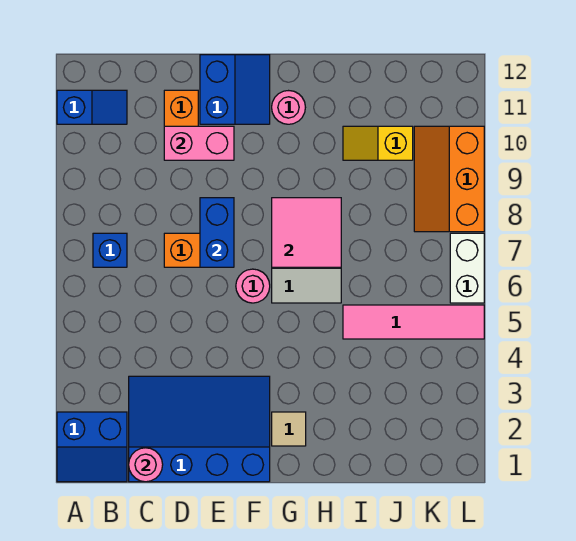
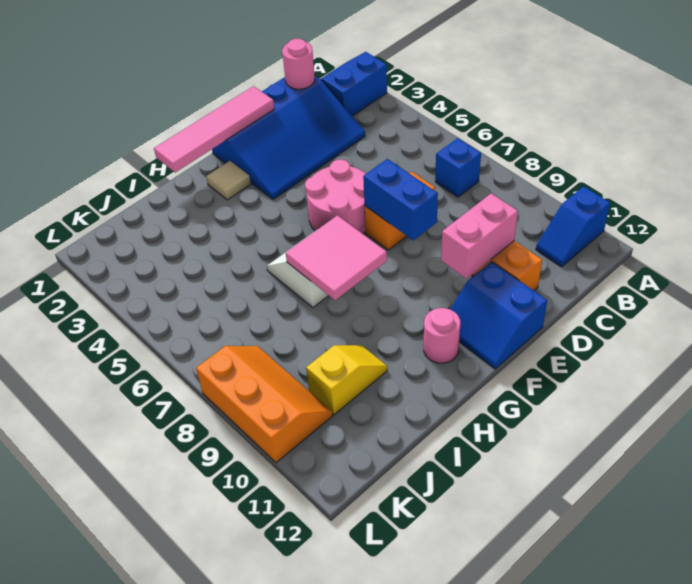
pink 1x1 round brick [236,269,270,303] -> pink 2x2 round brick [305,160,366,234]
pink 1x4 tile [343,305,484,339] -> pink 1x4 tile moved to [154,86,274,173]
white 1x2 brick [450,233,484,303] -> none

